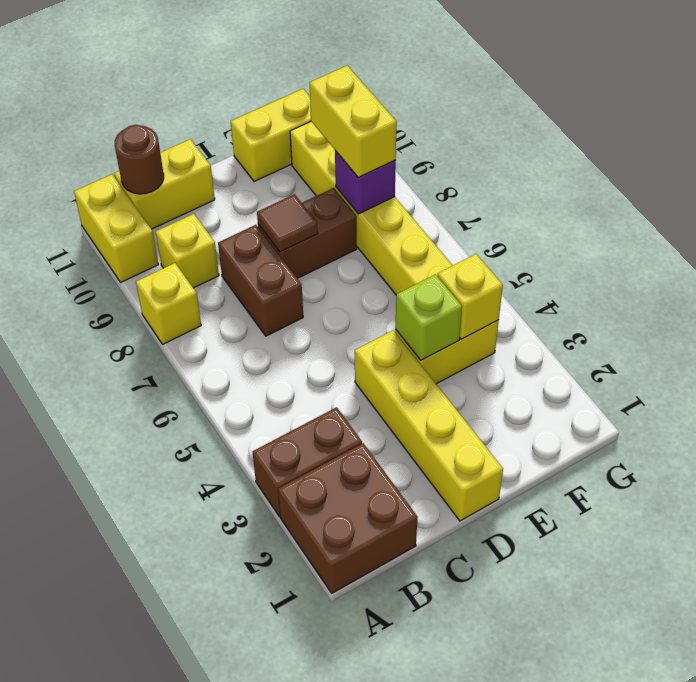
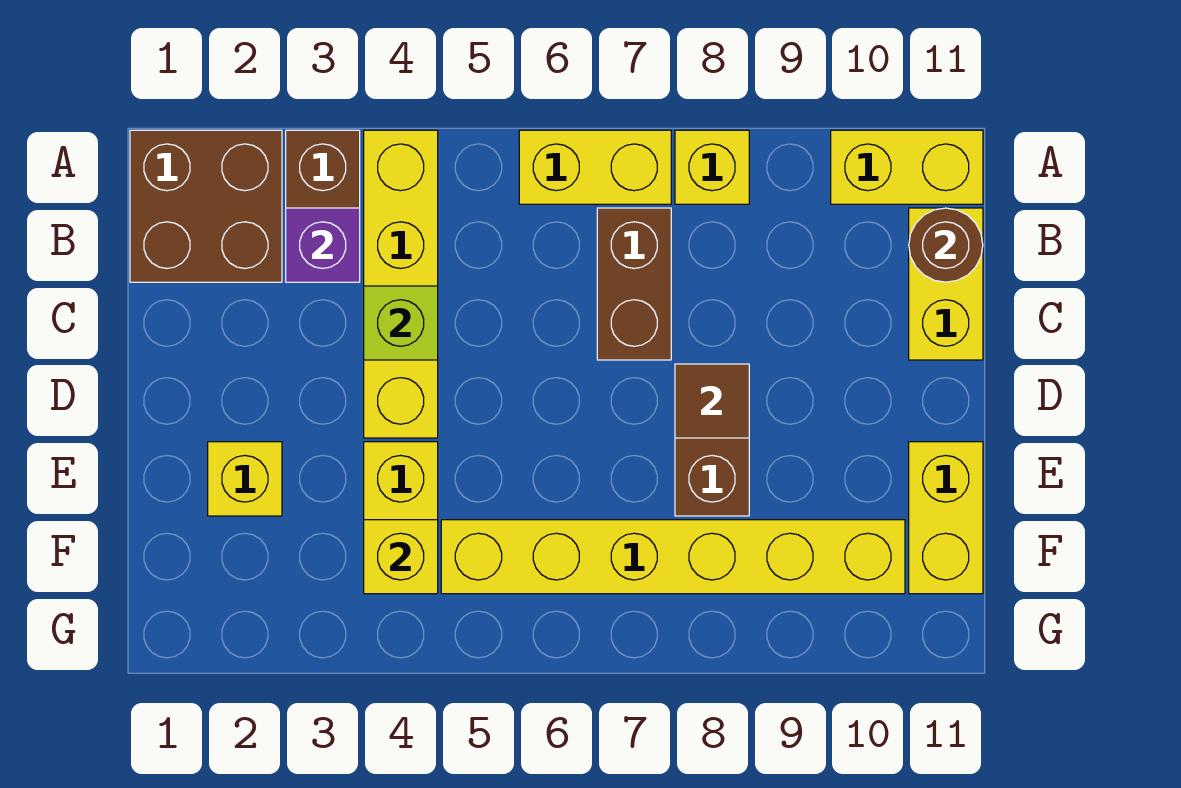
yellow 1x1 brick [156,214,219,288] -> yellow 1x1 brick moved to [208,442,282,516]
brown 1x2 brick [218,225,303,336] -> brown 1x2 brick turned to [597,208,671,360]
yellow 1x4 brick [355,330,503,521] -> yellow 1x4 brick turned to [364,130,438,438]
lime 1x1 brick [395,274,462,360] -> lime 1x1 brick moved to [364,286,438,360]
purple 1x1 brick [335,151,396,214] -> purple 1x1 brick moved to [286,208,360,282]
yellow 1x2 brick [309,66,397,178] -> yellow 1x2 brick moved to [519,130,671,204]

